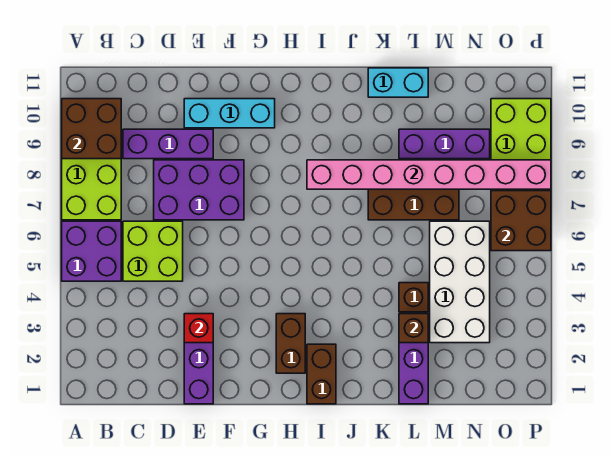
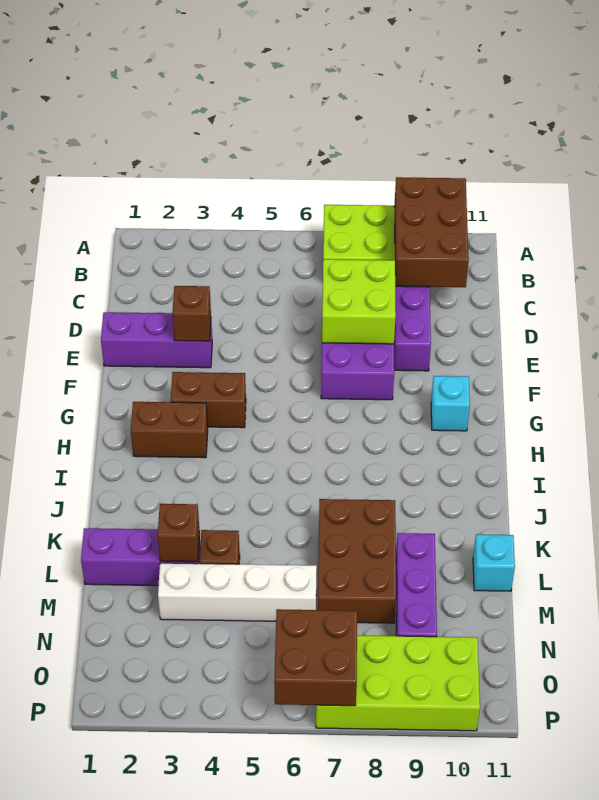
purple 2x2 brick [62,221,121,281] -> none
brown 2x2 brick [62,99,121,159] -> brown 2x3 brick [394,177,469,287]
lime 2x2 brick [123,221,183,281] -> lime 2x2 brick moved to [322,259,396,344]
red 1x1 brick [184,314,213,343] -> brown 1x1 brick [172,286,211,341]
cyan 1x3 brick [184,99,275,128] -> cyan 1x1 brick [431,376,470,431]
brown 1x2 brick [307,344,336,404] -> brown 1x2 brick moved to [171,372,246,428]
pink 1x8 brick [307,160,551,189] -> none
cyan 1x2 brick [368,68,428,97] -> cyan 1x1 brick [473,534,515,591]
white 2x4 brick [430,221,490,343] -> white 1x4 brick [158,563,317,621]

